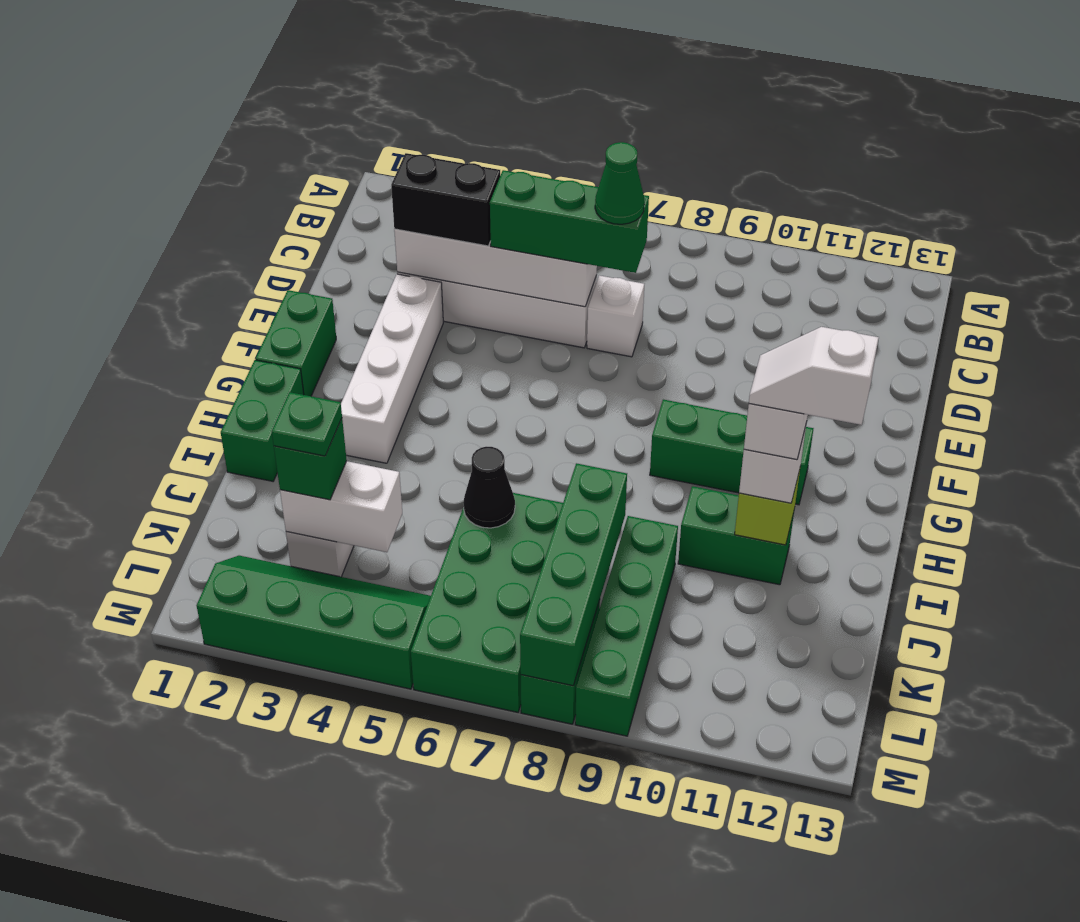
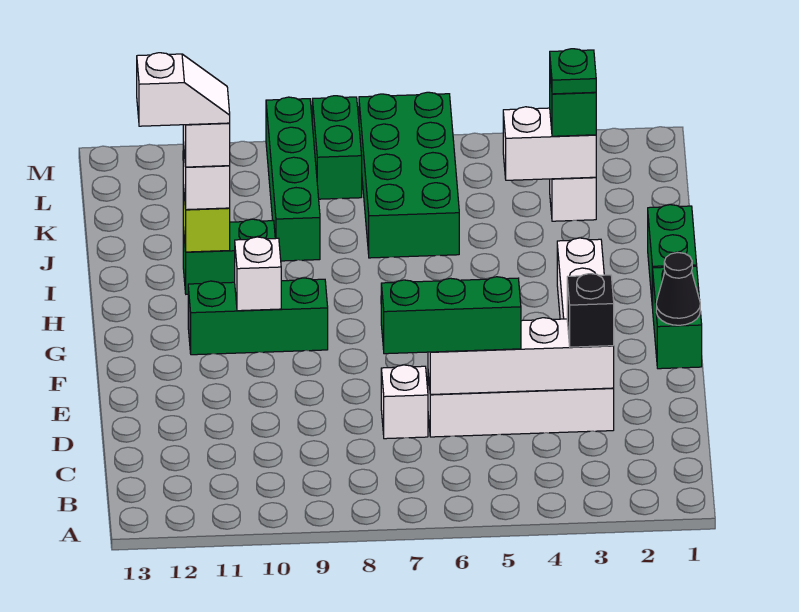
black 1x2 brick [391,153,500,246] -> black 1x1 brick [567,274,614,347]
green 1x1 cone [595,142,644,224] -> none
none -> white 1x1 brick [235,237,281,311]
black 1x1 cone [463,447,515,528] -> black 1x1 cone moved to [656,253,700,325]
green 1x4 brick [520,463,627,686] -> none
green 2x4 slope [197,556,431,689] -> none

